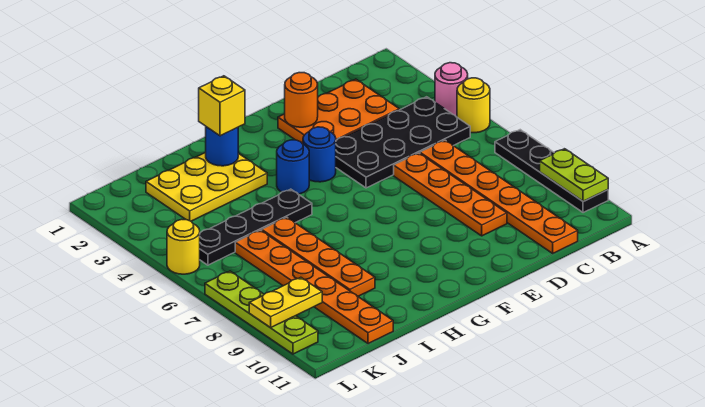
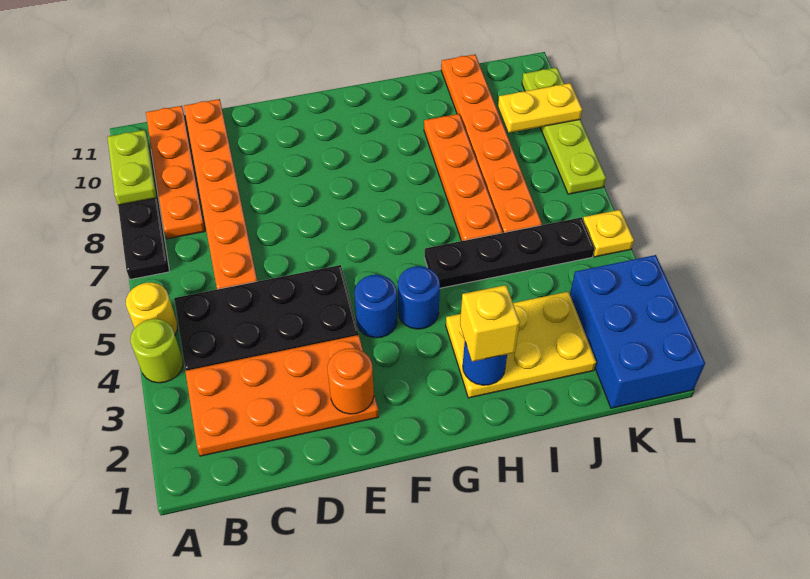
pink 1x1 round brick [435,63,468,117] -> lime 1x1 round brick [130,319,183,383]
orange 2x3 plate [278,79,399,144] -> orange 2x4 plate [185,335,379,456]
orange 1x4 plate [394,153,507,236] -> orange 1x4 plate moved to [146,106,205,239]
none -> blue 2x3 brick [570,255,705,408]
yellow 1x1 round brick [167,219,200,274] -> yellow 1x1 plate [583,210,634,257]

